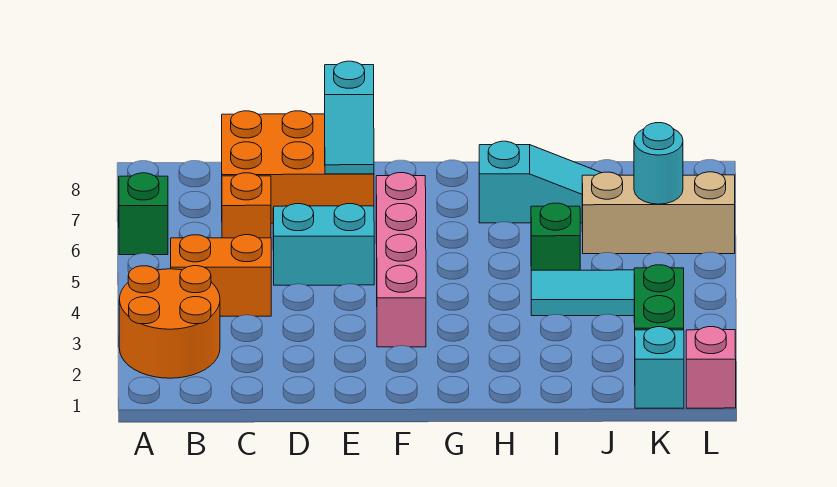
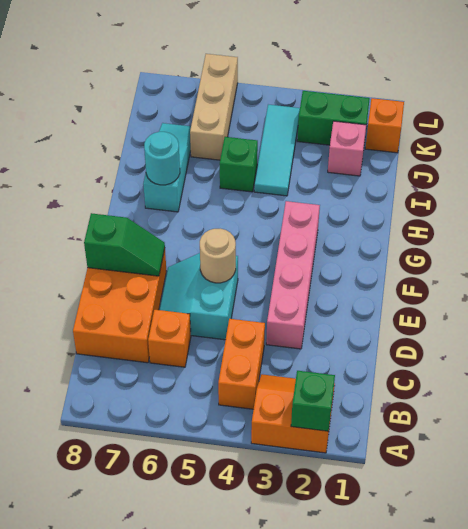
orange 2x2 round brick [119,266,220,378] -> orange 2x2 slope [251,374,335,453]
green 1x1 brick [119,173,168,255] -> green 1x1 brick moved to [291,371,335,431]
none -> tan 1x1 round brick [200,229,236,283]
cyan 1x2 slope [325,61,374,174] -> green 1x2 slope [84,213,165,276]
pink 1x4 brick [376,173,426,347] -> pink 1x4 brick turned to [266,201,320,349]
cyan 1x1 brick [635,327,684,408] -> orange 1x1 brick [365,98,404,153]
cyan 1x1 round brick [634,123,683,204] -> cyan 1x1 round brick moved to [144,132,180,185]
pink 1x1 brick [686,327,736,408] -> pink 1x1 brick moved to [328,121,366,176]

